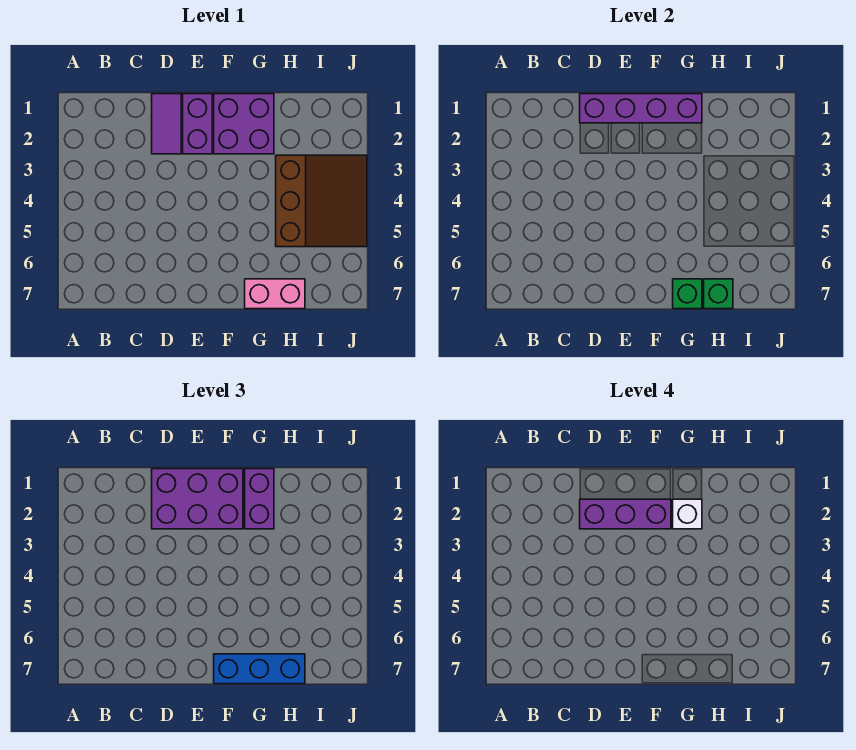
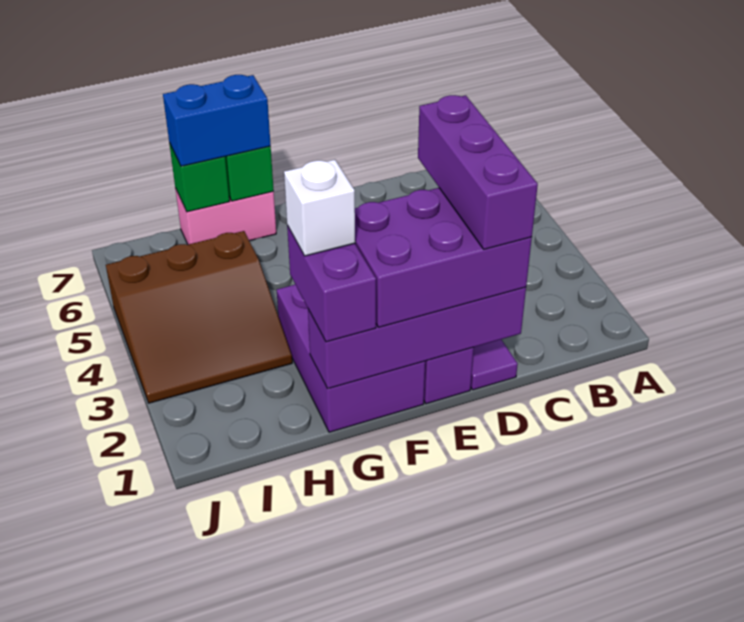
purple 1x3 brick [580,499,671,529] -> purple 1x3 brick turned to [418,95,538,249]
purple 2x2 brick [214,94,274,154] -> purple 2x3 brick [277,285,425,432]
blue 1x3 brick [214,654,305,684] -> blue 1x2 brick [163,75,271,166]
brown 3x3 slope [276,155,367,247] -> brown 3x3 slope turned to [106,231,292,403]

